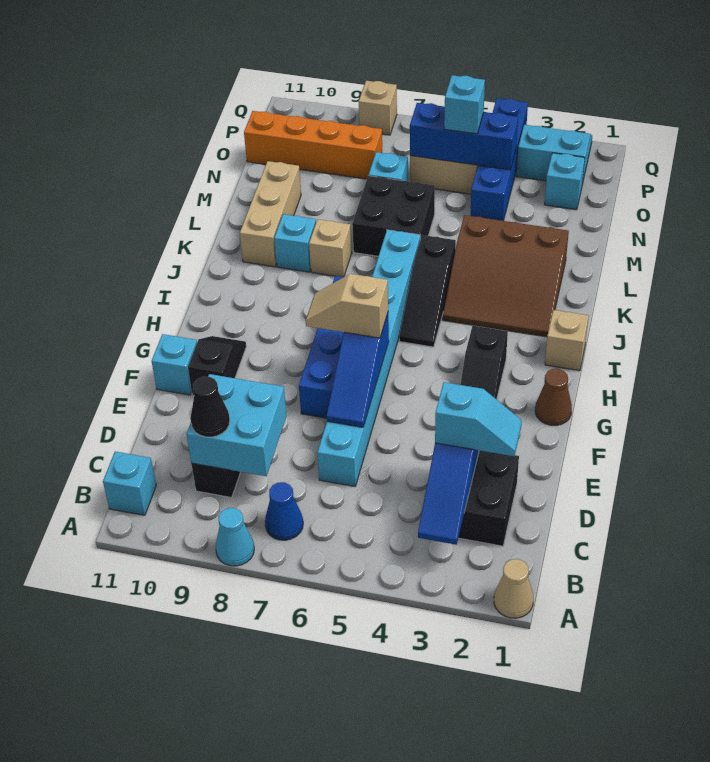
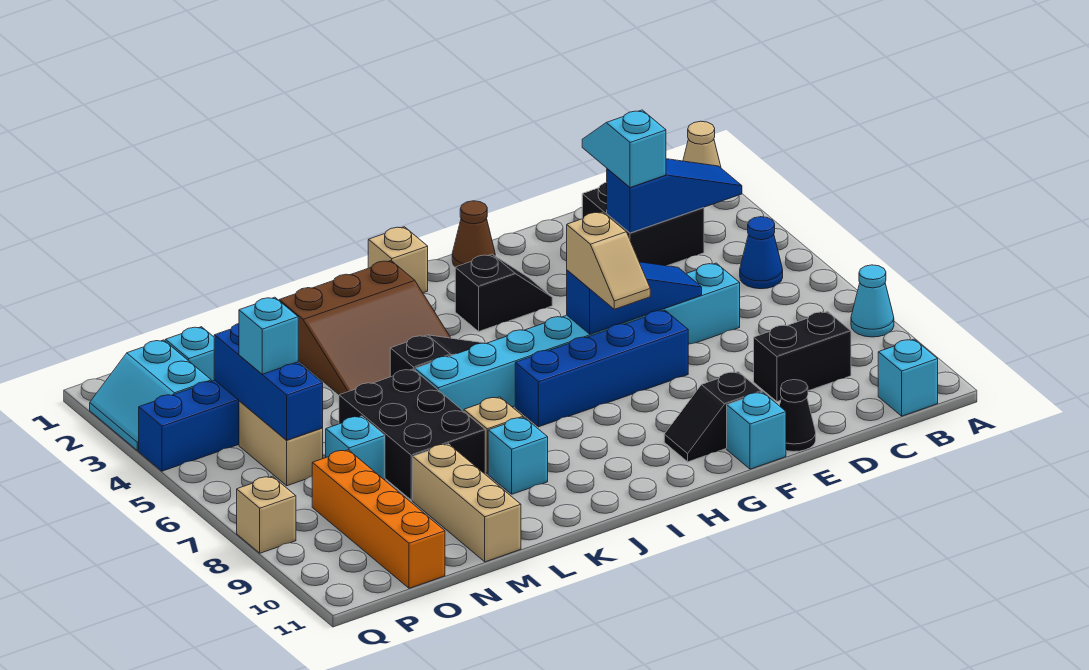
blue 1x1 cone [265,482,303,540] -> blue 1x1 cone moved to [740,217,783,289]
cyan 2x2 brick [187,374,287,476] -> none
black 1x1 cone [190,377,230,437] -> black 1x1 cone moved to [779,380,816,452]
brown 3x3 slope [443,215,569,337] -> brown 3x3 slope turned to [279,261,451,395]
tan 1x3 brick [240,161,301,267] -> tan 1x3 brick turned to [413,444,521,562]
black 2x2 brick [352,176,435,256] -> black 2x3 brick [339,369,485,500]

